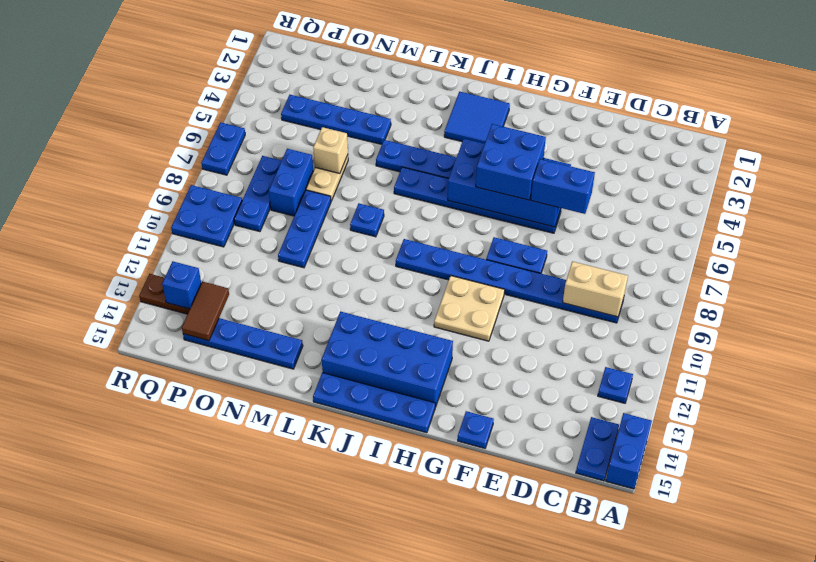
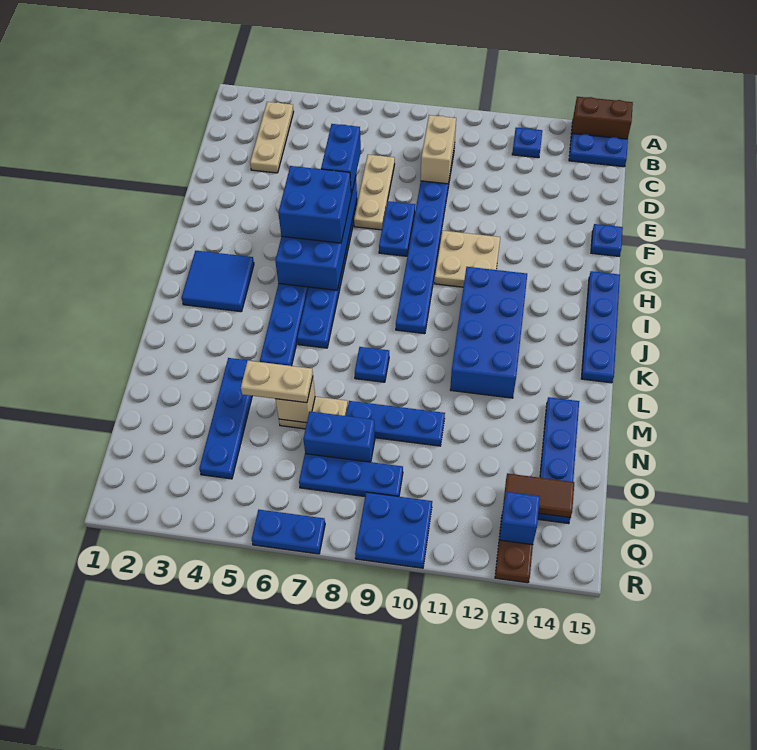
blue 1x2 brick [606,413,652,489] -> brown 1x2 brick [571,97,633,139]
none -> tan 1x3 plate [250,102,294,173]
none -> tan 1x3 plate [354,155,395,230]
blue 2x4 brick [322,312,453,407] -> blue 2x4 brick moved to [450,267,527,398]
none -> tan 1x2 plate [241,361,313,403]

